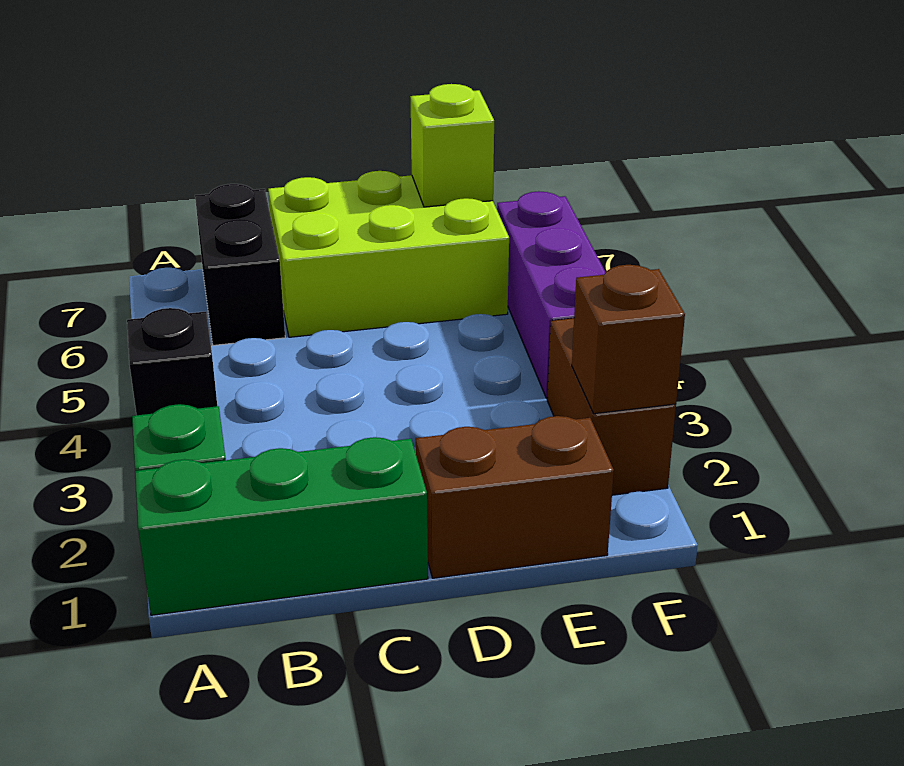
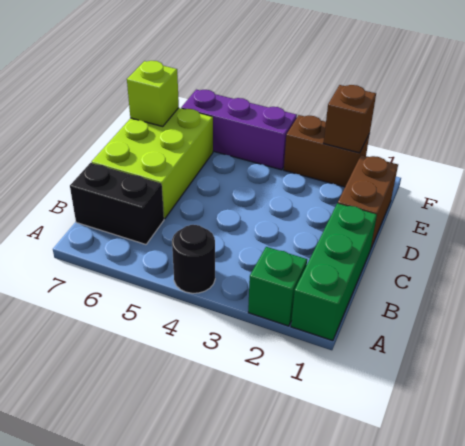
black 1x1 brick [127,308,217,415] -> black 1x1 round brick [172,225,215,293]

